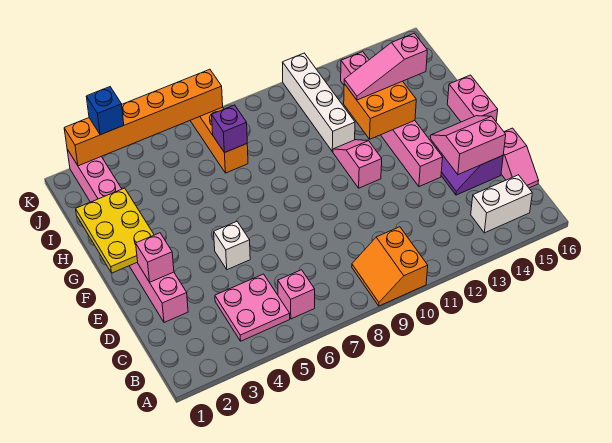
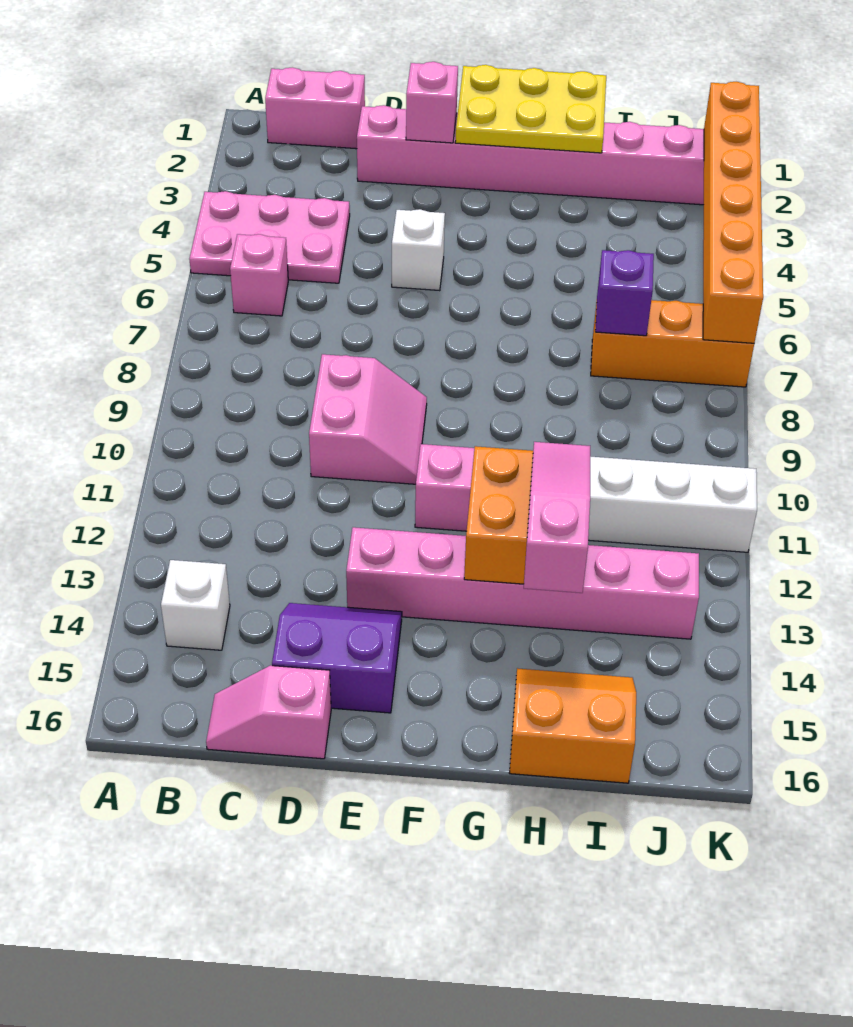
orange 2x2 slope [352,227,428,306] -> orange 2x2 slope moved to [510,668,636,783]
pink 2x2 plate [215,274,290,341] -> pink 2x3 plate [189,191,350,283]
white 1x2 brick [471,175,532,233] -> white 1x1 brick [161,560,230,650]
pink 2x2 slope [431,116,506,175] -> pink 2x2 slope moved to [309,354,427,484]
pink 1x2 brick [447,75,498,122] -> pink 1x2 brick moved to [265,67,365,149]
blue 1x1 brick [86,87,124,135] -> none

